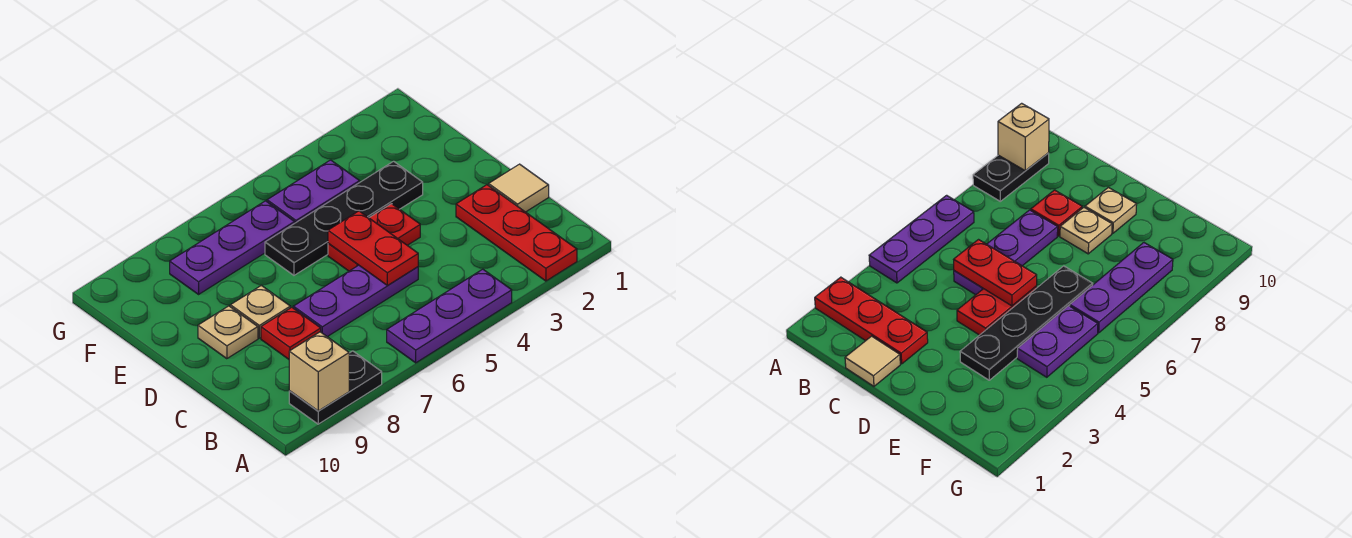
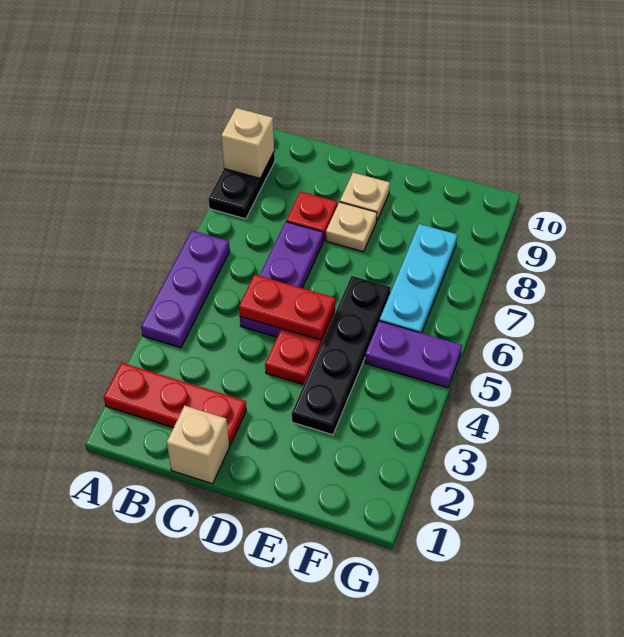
tan 1x1 tile [489,164,549,212] -> tan 1x1 brick [167,406,229,484]
purple 1x2 plate [267,160,360,223] -> purple 1x2 plate turned to [365,321,462,388]
purple 1x3 plate [170,201,295,294] -> cyan 1x3 plate [379,224,457,333]

